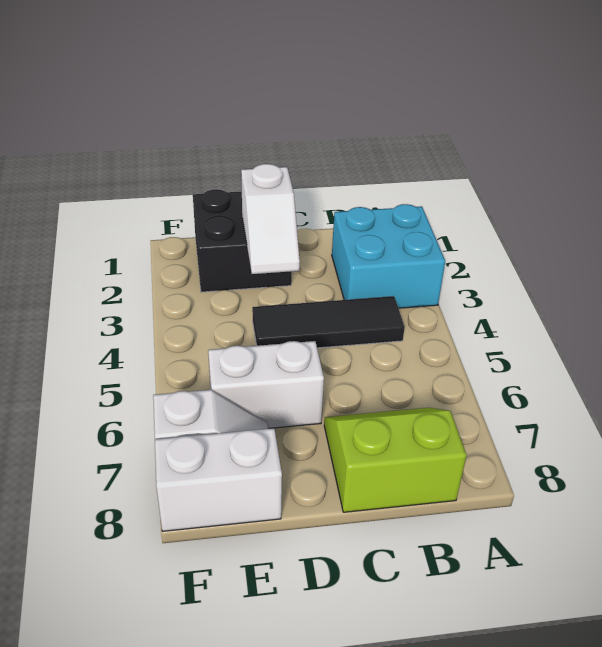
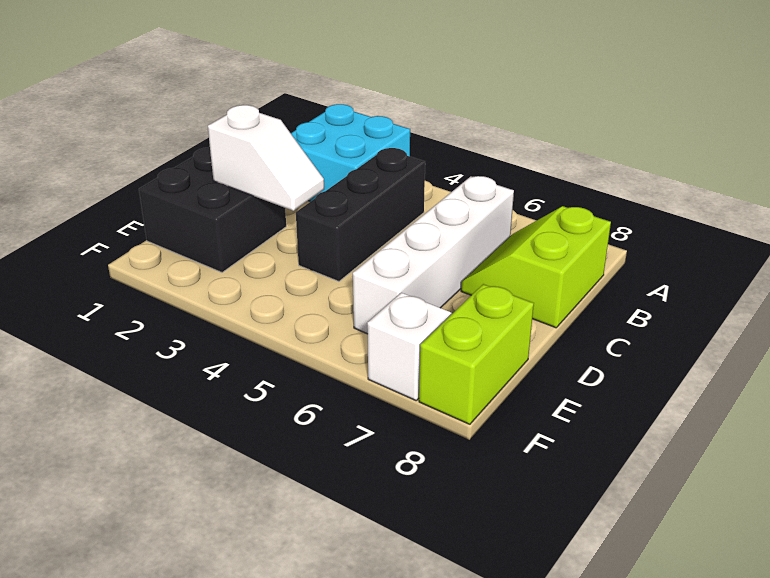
black 1x3 tile [252,296,405,348] -> black 1x3 brick [296,148,425,281]
white 1x2 brick [208,341,324,428] -> white 1x4 brick [353,176,514,334]
white 1x2 brick [155,428,282,531] -> lime 1x2 brick [419,284,534,424]

